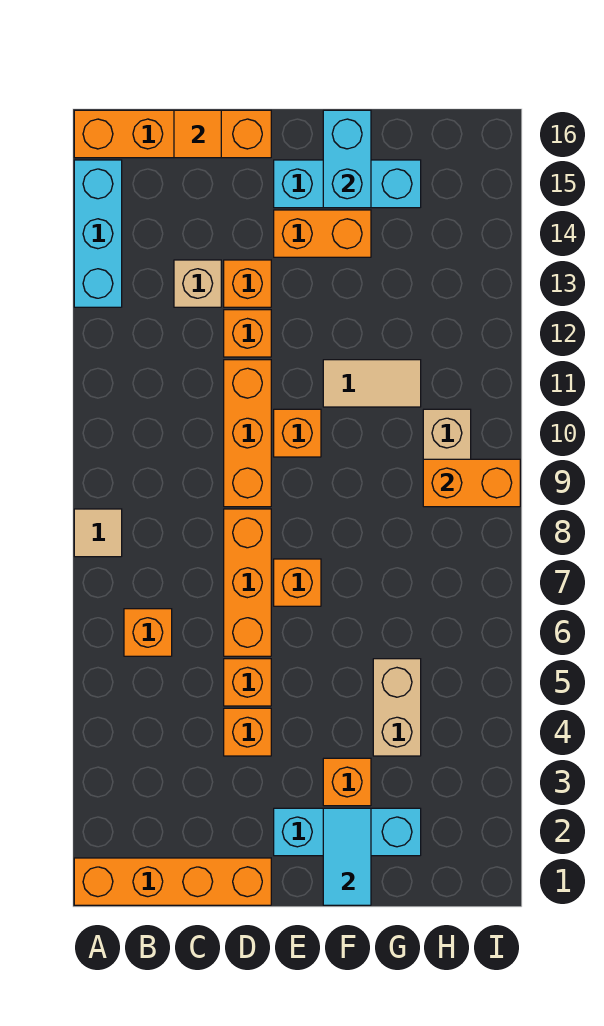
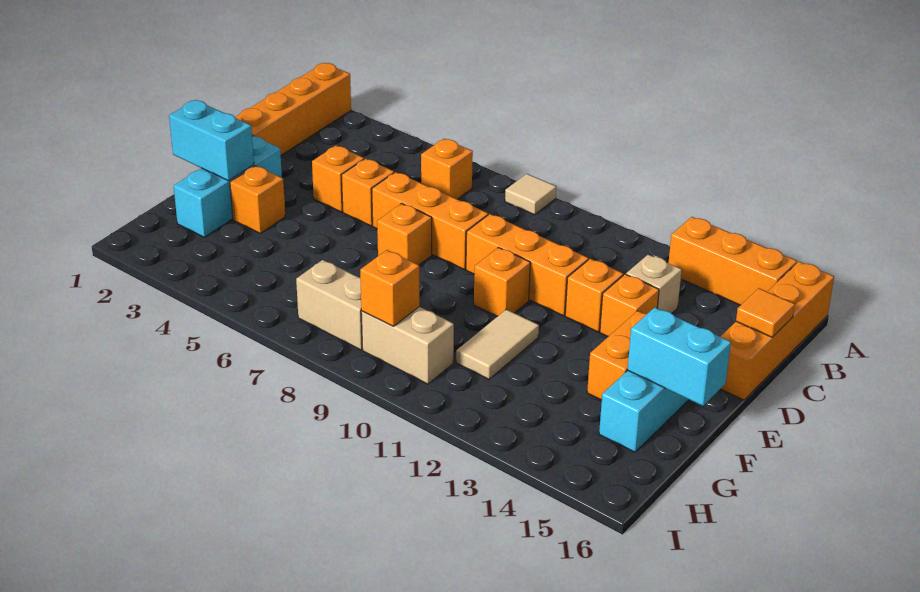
cyan 1x3 brick [74,160,122,307] -> orange 1x3 brick [668,217,797,305]
cyan 1x2 tile [323,808,371,905] -> cyan 1x2 brick [169,100,254,181]
tan 1x2 brick [373,659,421,756] -> tan 1x2 brick moved to [296,260,362,350]
orange 1x2 brick [423,459,520,507] -> orange 1x1 brick [360,250,419,326]

